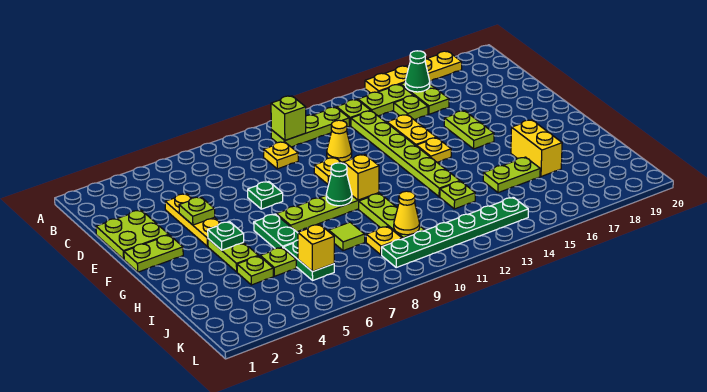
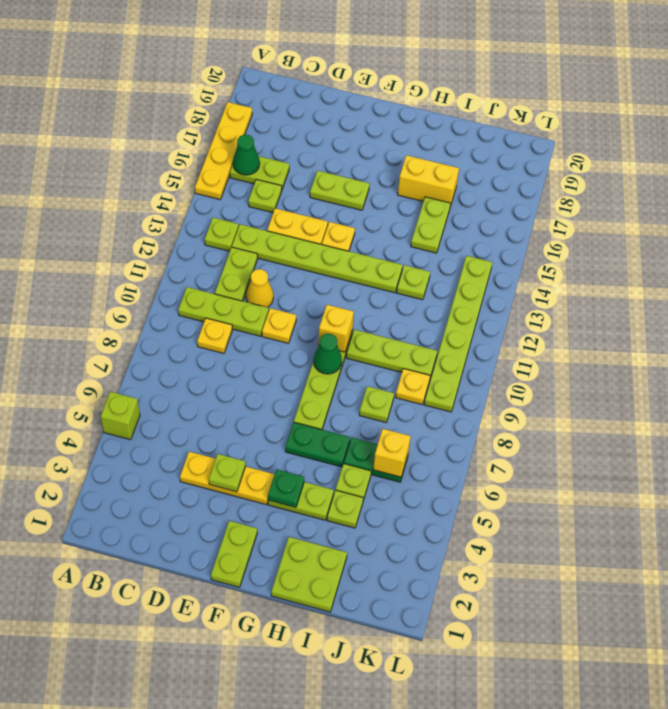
lime 1x3 plate [271,107,349,147] -> lime 1x3 plate turned to [178,287,269,336]
lime 1x1 brick [271,96,306,140] -> lime 1x1 brick moved to [101,392,140,440]
lime 1x2 plate [358,84,413,116] -> lime 1x2 plate moved to [215,247,258,301]
lime 2x2 plate [96,210,169,259] -> lime 2x2 plate moved to [271,537,347,612]
green 1x1 plate [248,181,283,209] -> none
lime 1x1 tile [329,222,365,251] -> lime 1x1 plate [359,386,394,422]
yellow 1x1 cone [394,191,420,235] -> none
green 1x6 plate [382,197,528,267] -> lime 1x6 plate [424,256,492,412]

